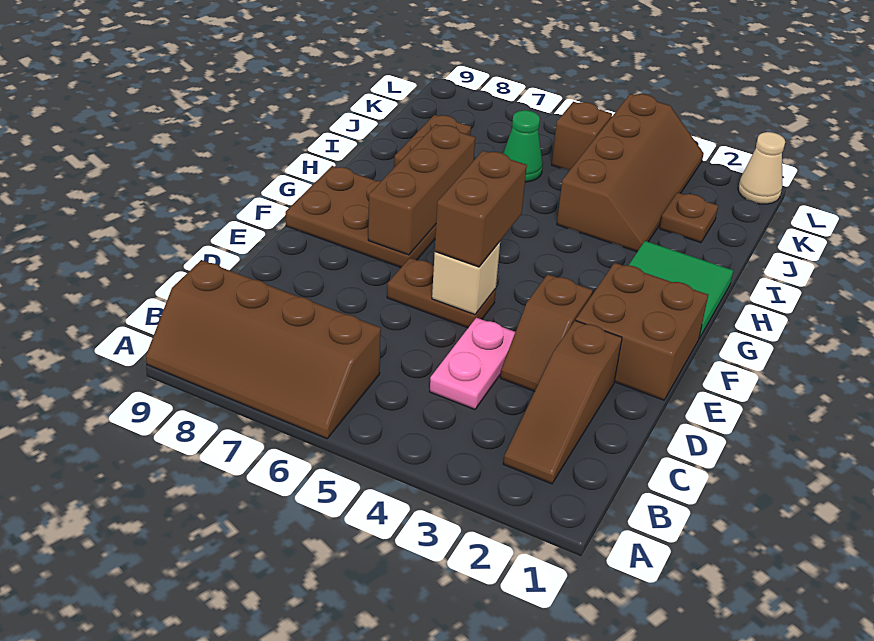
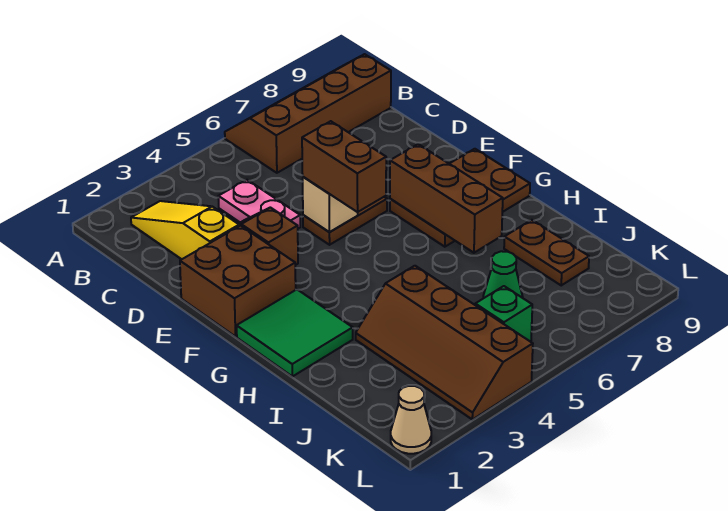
brown 1x3 slope [503,320,622,484] -> yellow 1x3 slope [131,201,239,259]
brown 1x1 plate [660,192,718,243] -> none
brown 1x1 brick [552,102,612,170] -> green 1x1 brick [475,286,532,342]

